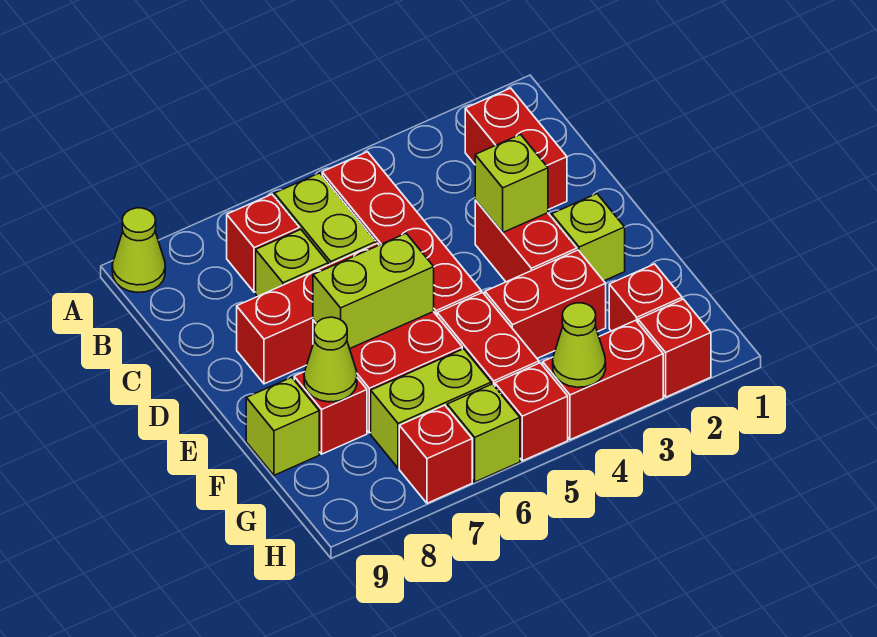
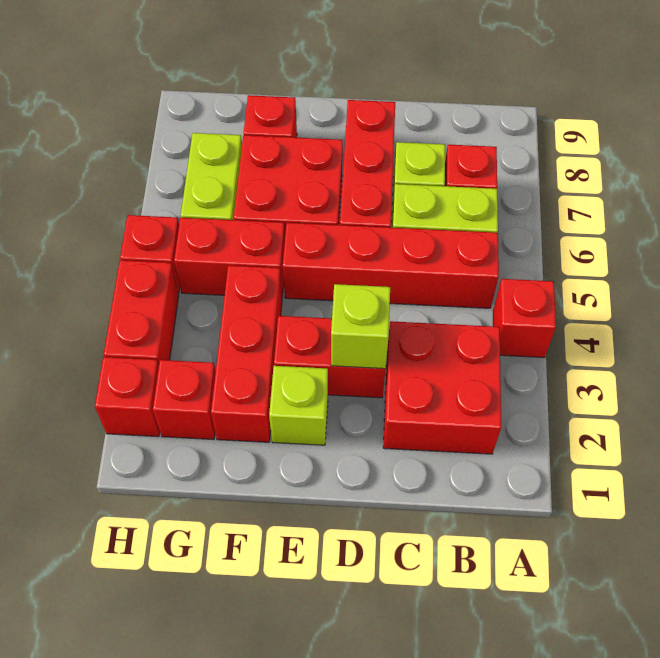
lime 1x1 cone [112,208,165,292] -> none
red 1x2 brick [465,88,567,210] -> red 2x2 brick [383,321,501,454]
lime 1x2 brick [313,234,434,349] -> none
red 1x2 brick [485,250,606,358] -> red 1x3 brick [211,266,282,442]
lime 1x1 cone [304,317,357,402] -> none
lime 1x1 brick [246,377,319,475] -> none
lime 1x1 cone [553,303,606,387] -> none
lime 1x1 brick [447,384,520,482] -> none
red 1x1 brick [399,405,472,503] -> red 1x1 brick moved to [493,279,556,358]

